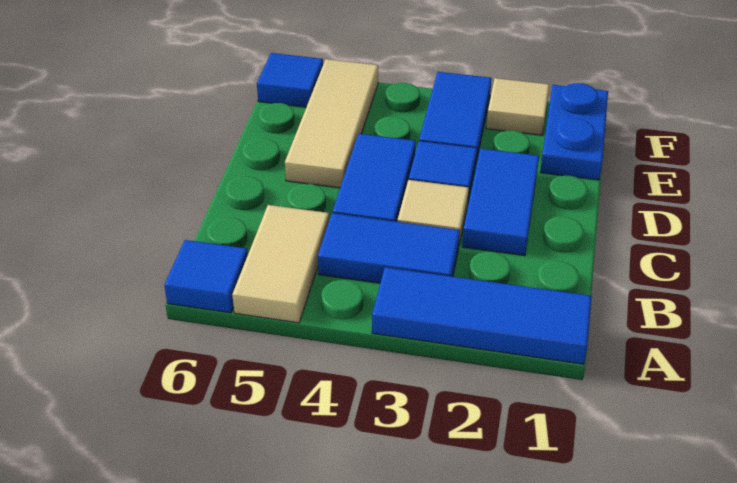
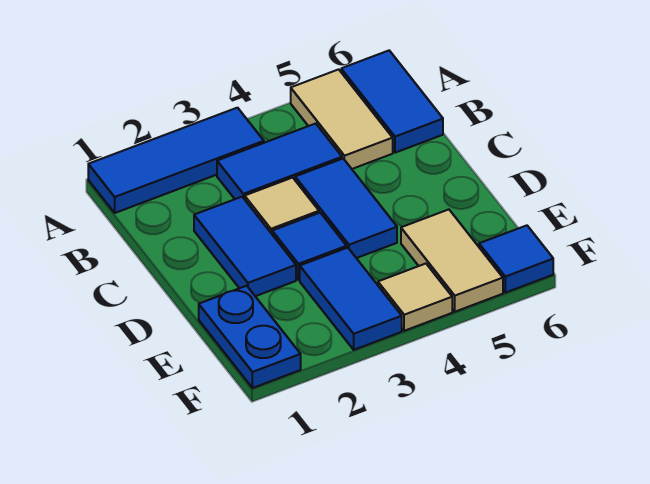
blue 1x1 tile [164,240,248,313] -> blue 1x2 tile [341,51,443,153]
tan 1x3 tile [285,59,378,188] -> tan 1x2 tile [401,210,503,312]
tan 1x1 tile [486,78,550,135] -> tan 1x1 tile moved to [378,264,452,331]

